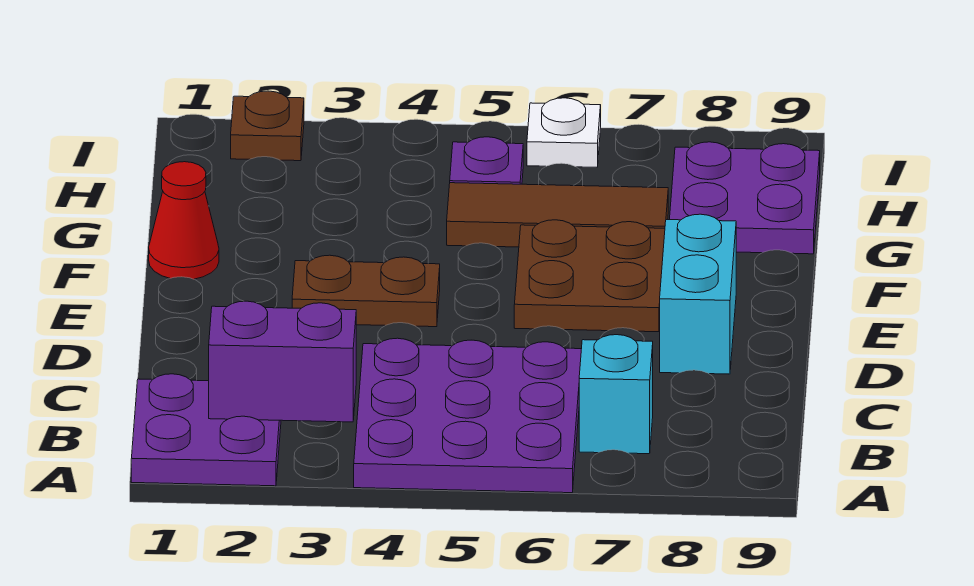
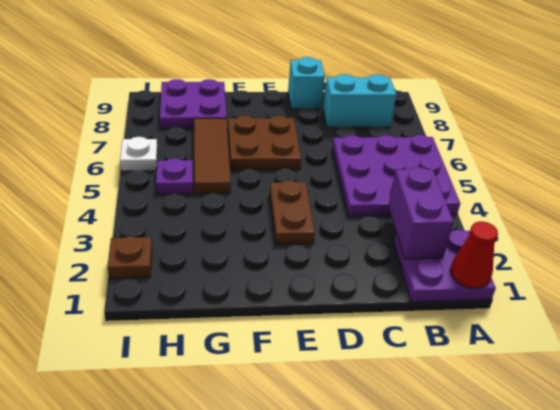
cyan 1x1 brick [579,335,653,454] -> cyan 1x1 brick moved to [288,57,325,109]
cyan 1x2 brick [660,214,736,374] -> cyan 1x2 brick moved to [323,74,396,128]
red 1x1 cone [149,162,219,279] -> red 1x1 cone moved to [450,221,498,288]

